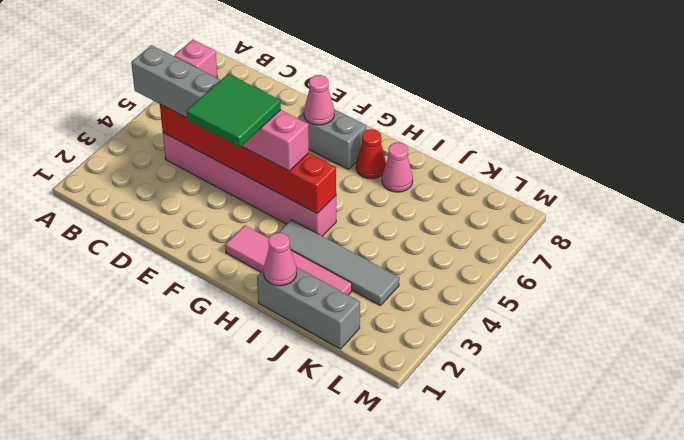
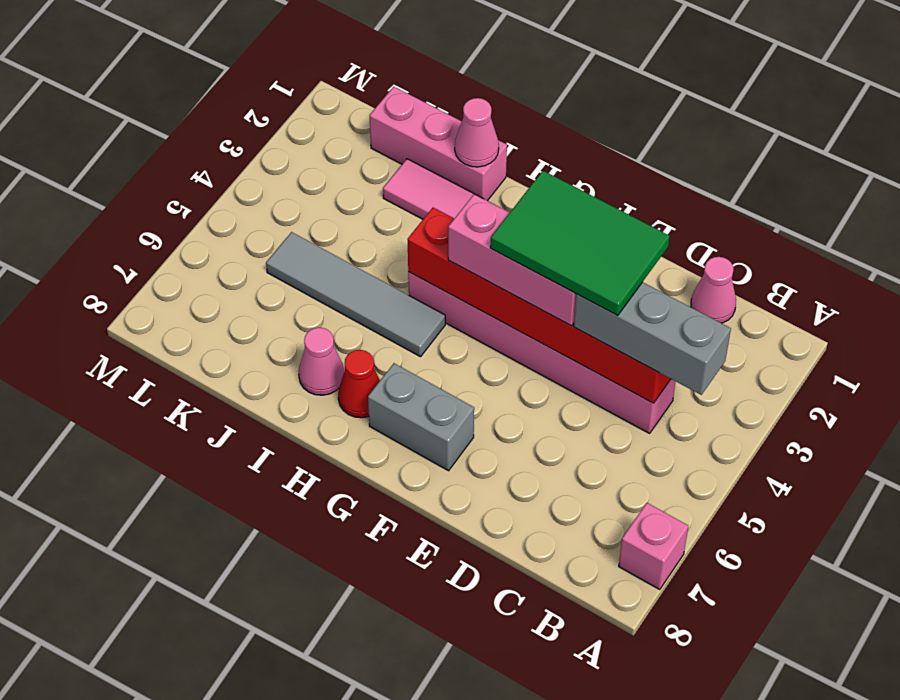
green 2x2 tile [187,74,281,147] -> green 2x3 tile [490,171,670,316]
pink 1x1 cone [304,75,334,125] -> pink 1x1 cone moved to [691,257,736,323]
grey 1x4 tile [278,220,399,306] -> grey 1x4 tile moved to [266,232,445,357]
grey 1x3 brick [257,267,360,349] -> pink 1x3 brick [370,87,507,201]

